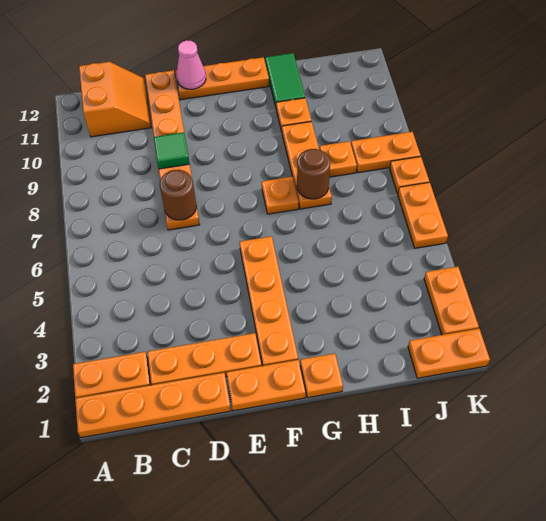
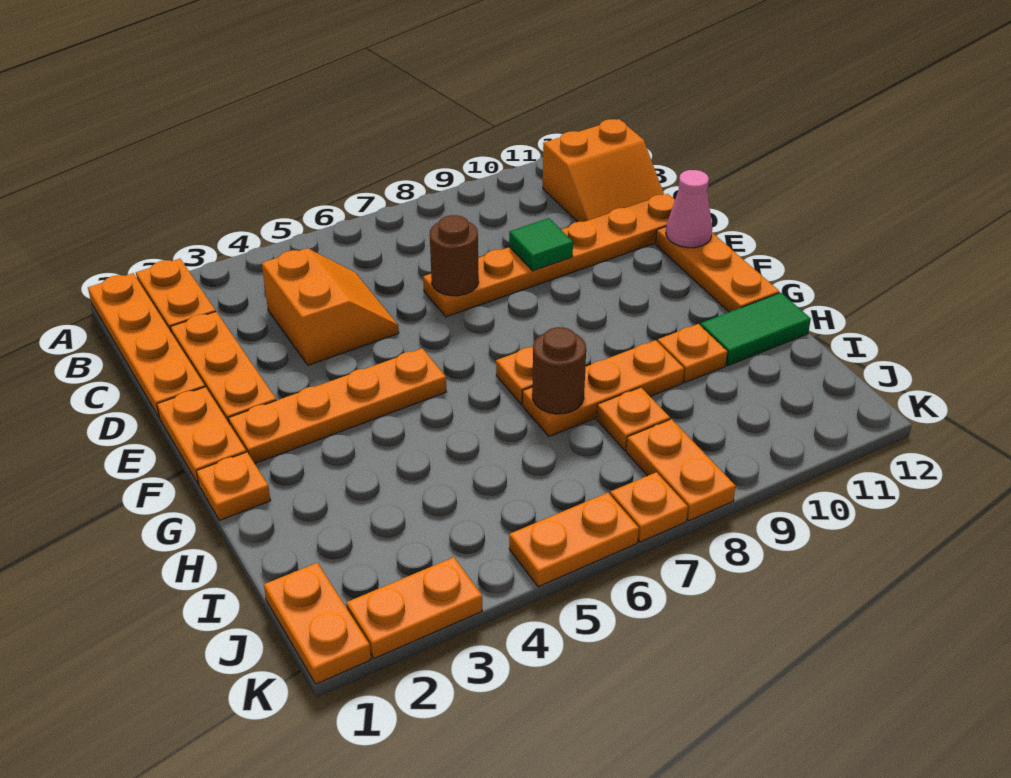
none -> orange 2x2 slope [262,248,399,365]

